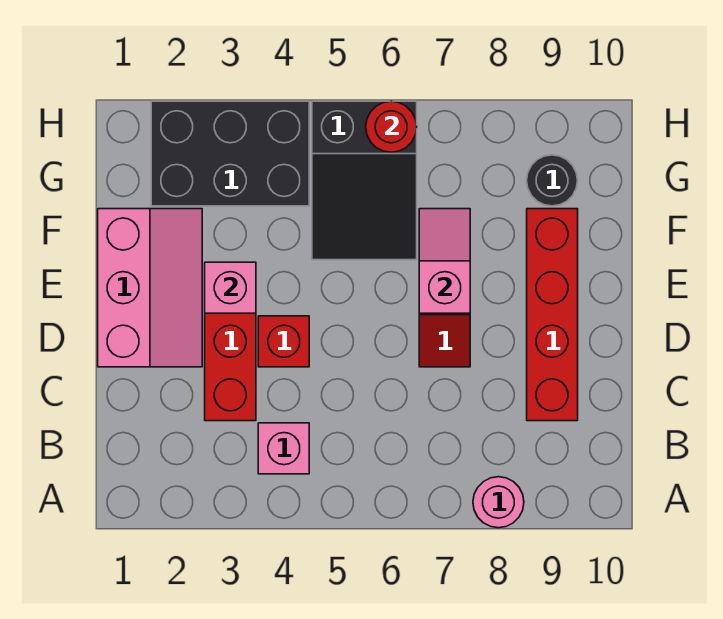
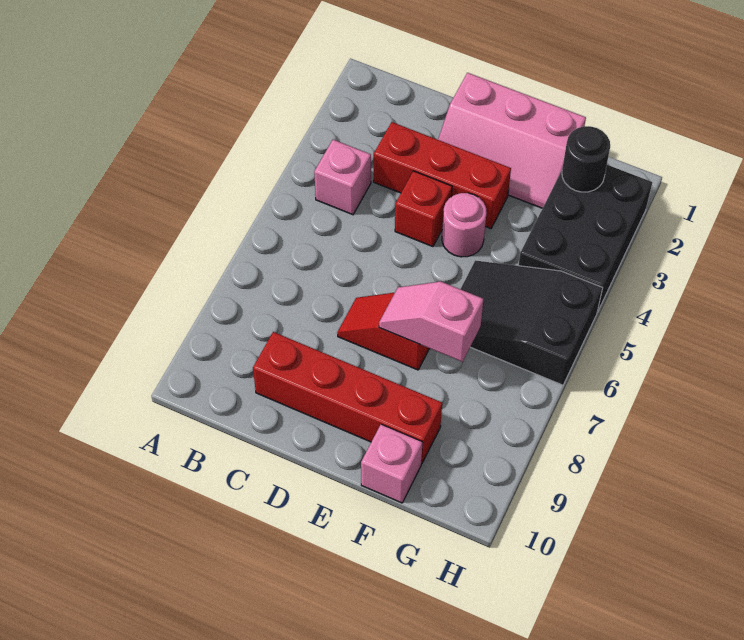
pink 1x1 round brick [473,477,524,528] -> pink 1x1 round brick moved to [442,193,486,257]
pink 1x1 brick [205,262,256,313] -> pink 1x1 brick moved to [361,424,422,503]
pink 1x2 slope [419,209,470,313] -> pink 1x2 slope turned to [379,282,484,362]
black 1x1 round brick [527,155,578,206] -> black 1x1 round brick moved to [562,126,610,192]
red 1x1 round brick [366,101,417,152] -> none

